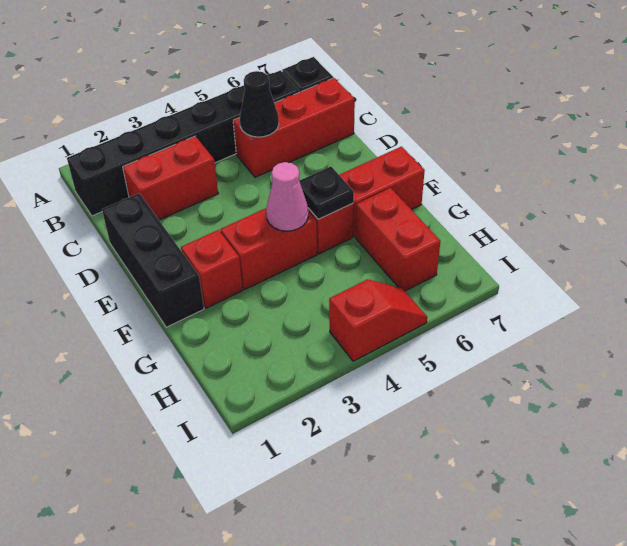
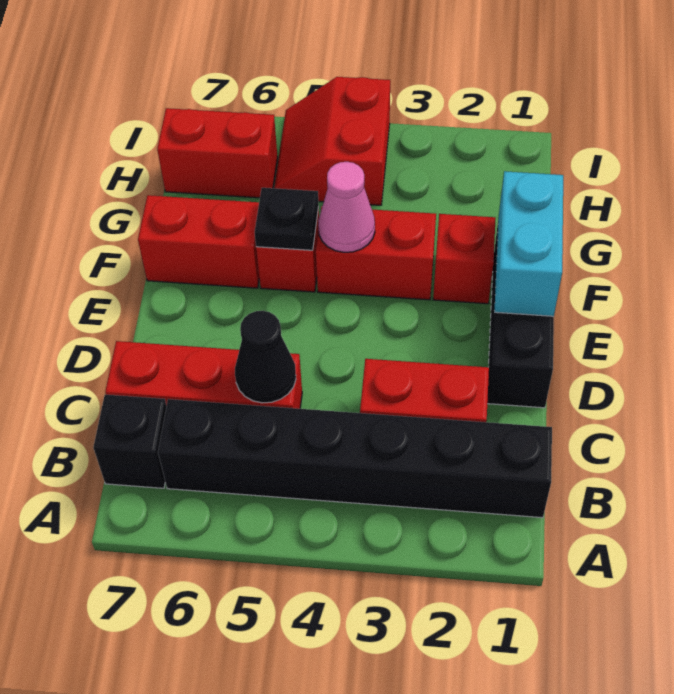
none -> cyan 1x2 brick [494,171,563,316]
red 1x2 brick [356,188,440,291] -> red 1x2 brick turned to [157,108,278,198]
red 1x2 slope [329,279,427,361] -> red 2x2 slope [274,77,390,205]

